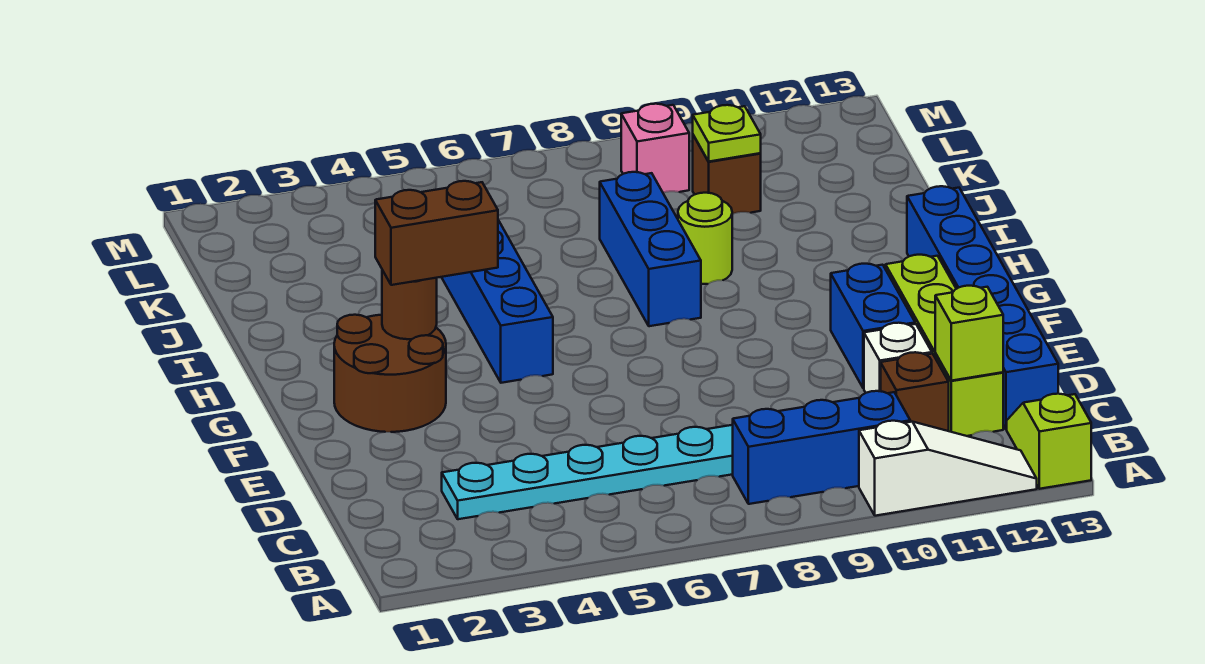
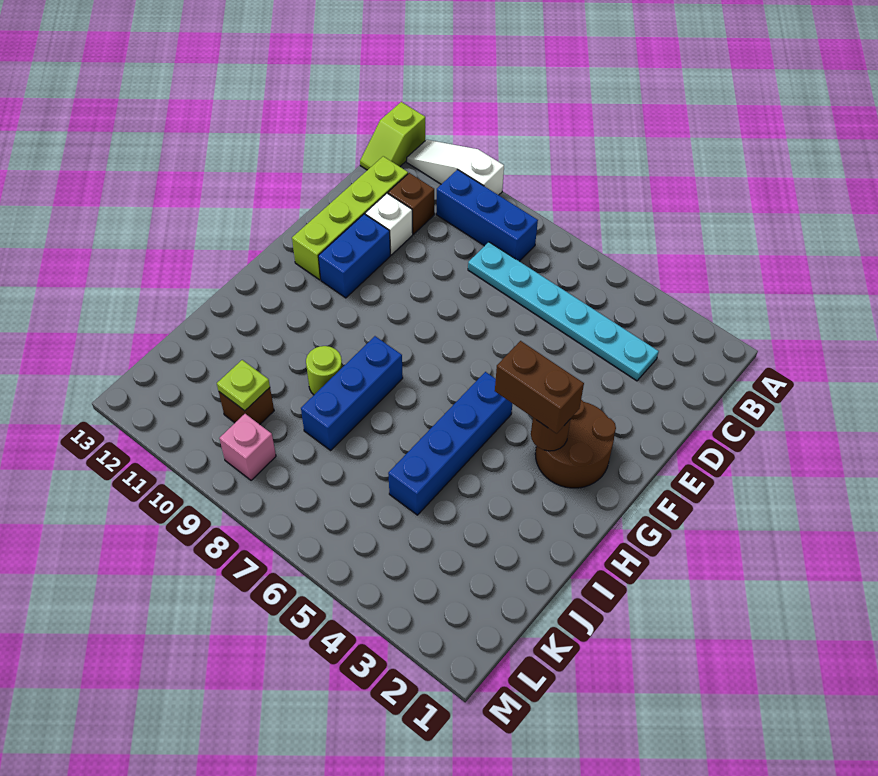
lime 1x1 brick [935,286,1003,381] -> none
blue 1x6 brick [907,186,1058,430] -> none

